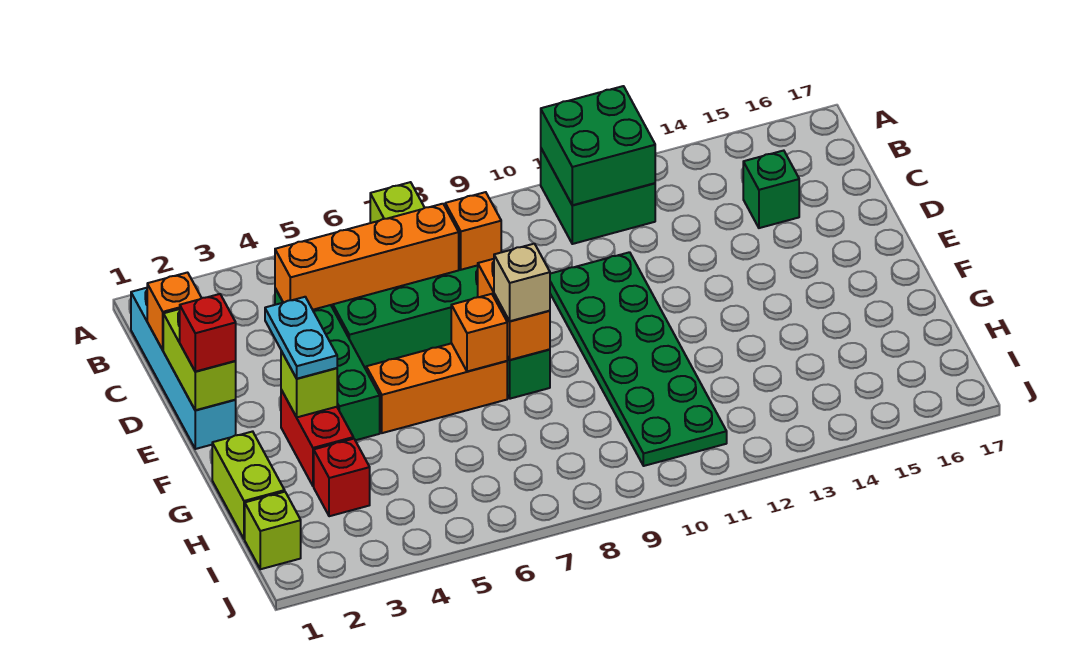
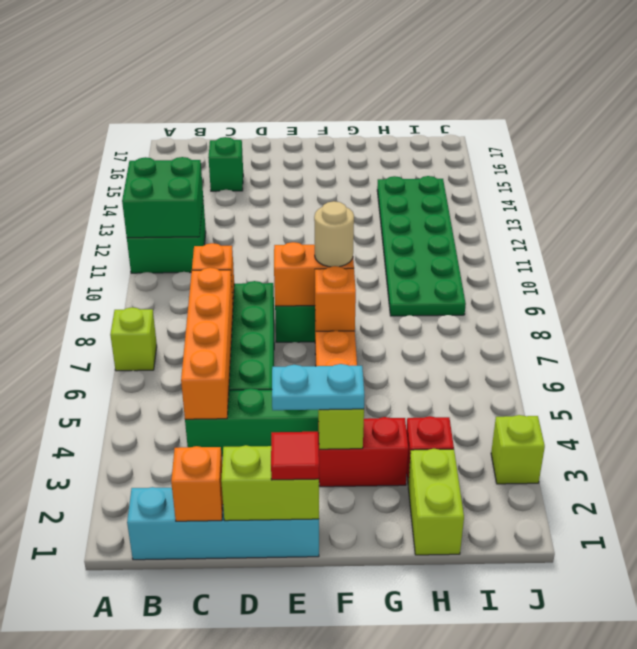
green 2x6 plate [550,252,727,466] -> green 2x6 plate turned to [377,176,466,316]
red 1x1 brick [180,294,236,372] -> red 1x1 tile [271,432,319,480]
tan 1x1 brick [494,244,550,321] -> tan 1x1 round brick [314,201,354,267]
lime 1x2 brick [212,431,285,539] -> lime 1x2 brick turned to [408,449,464,555]
lime 1x1 brick [245,492,301,569] -> lime 1x1 brick moved to [491,415,545,484]

